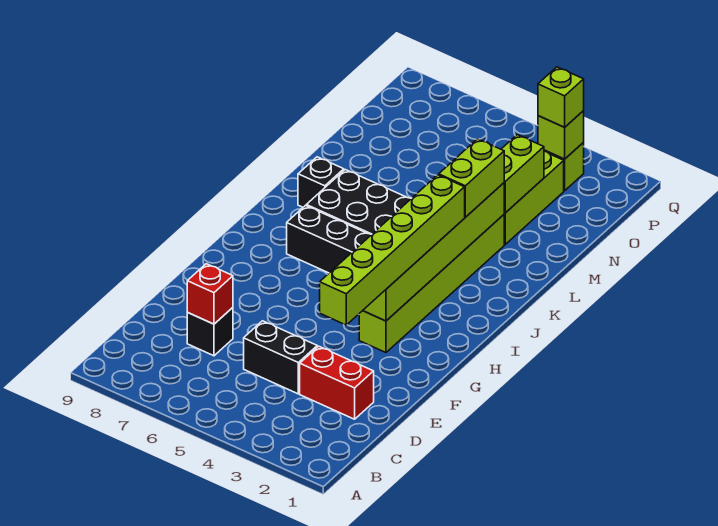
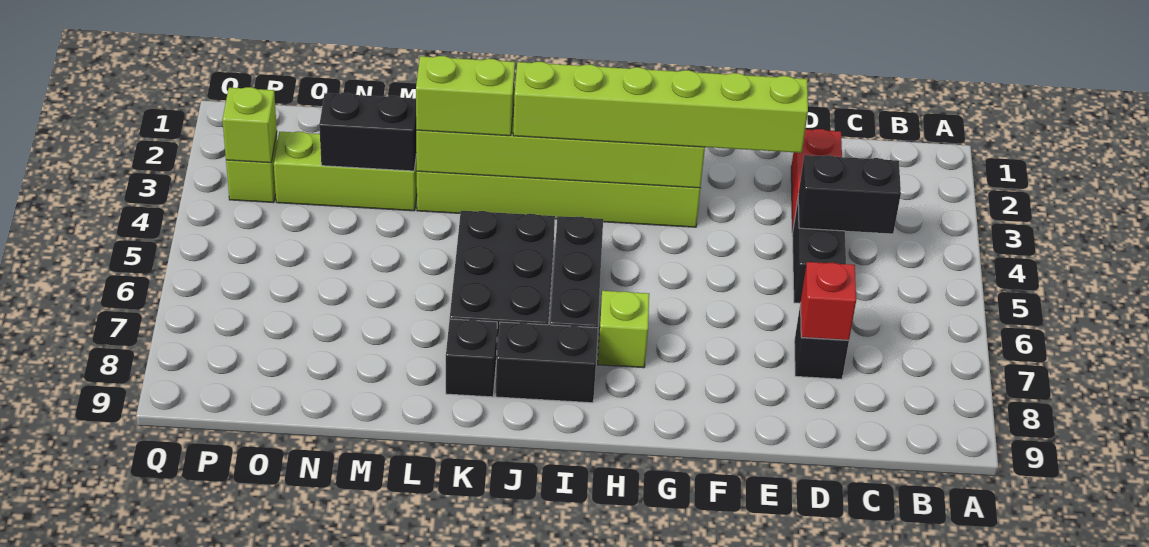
none -> black 1x2 brick [798,155,901,234]
none -> black 1x2 brick [496,322,598,403]
lime 1x2 brick [501,135,544,213] -> black 1x2 brick [319,93,417,171]
lime 1x1 brick [538,67,584,127] -> lime 1x1 brick moved to [598,291,649,368]

